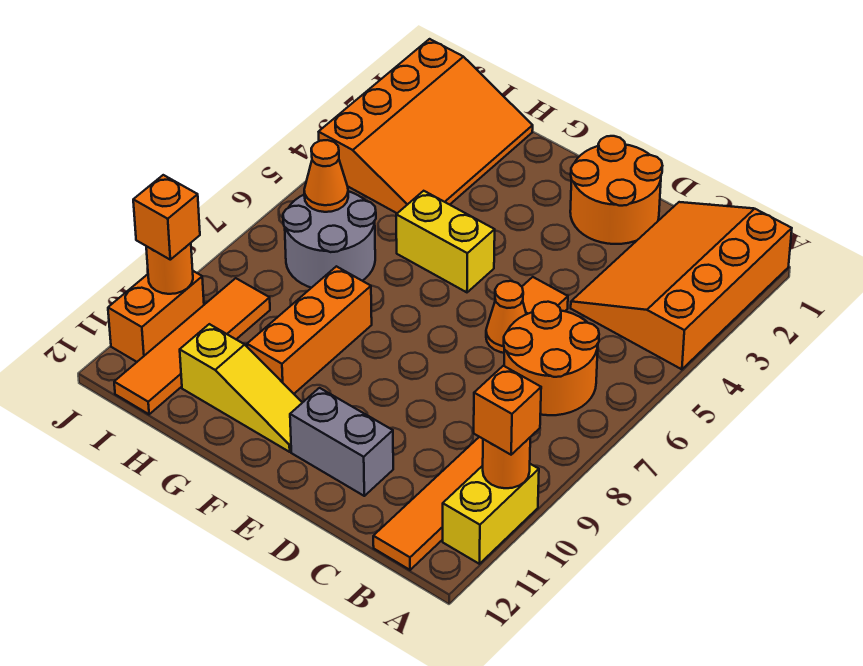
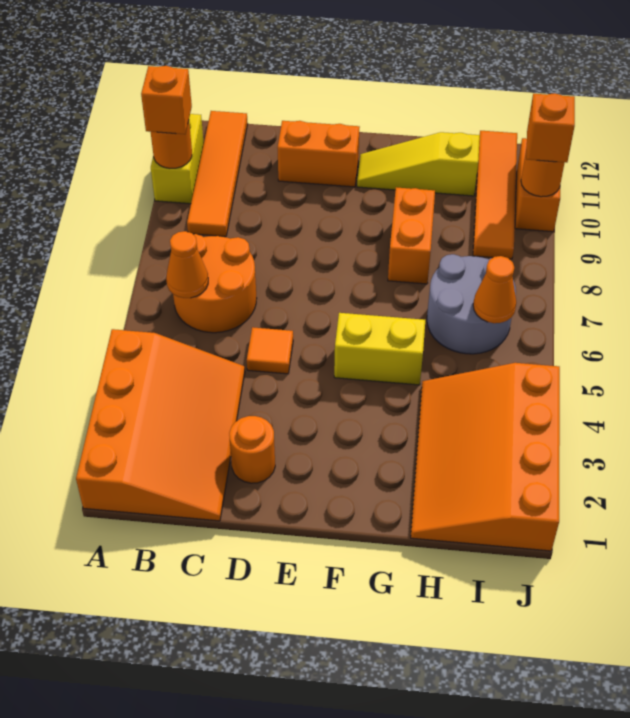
orange 2x2 round brick [570,136,662,244] -> orange 1x1 round brick [229,416,275,483]
orange 1x1 cone [486,281,526,353] -> orange 1x1 cone moved to [166,231,208,298]
grey 1x2 brick [290,388,393,496] -> orange 1x2 brick [278,121,360,187]
orange 1x3 brick [247,266,372,394] -> orange 1x2 brick [388,187,435,284]

